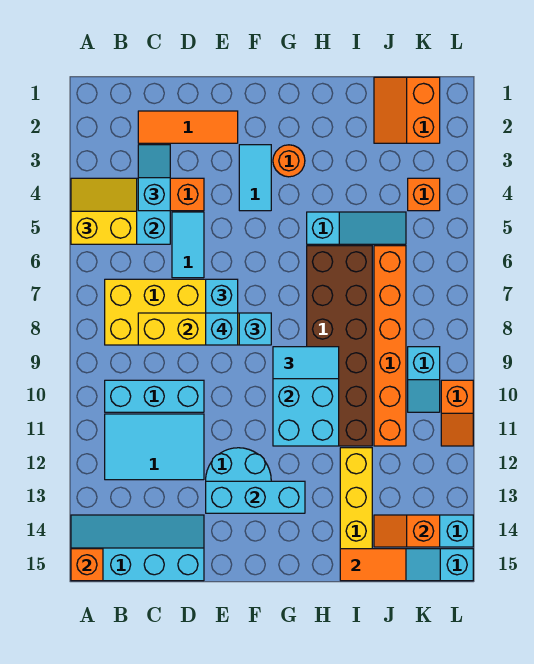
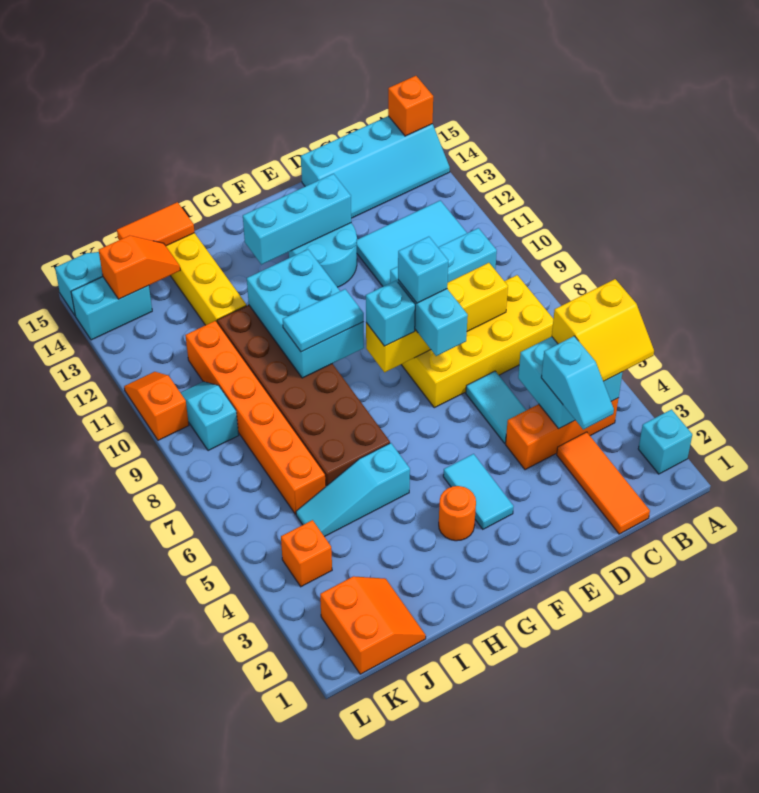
none -> cyan 1x1 brick [638,409,692,474]
orange 1x3 tile [138,111,238,143] -> orange 1x3 tile turned to [557,432,650,534]

